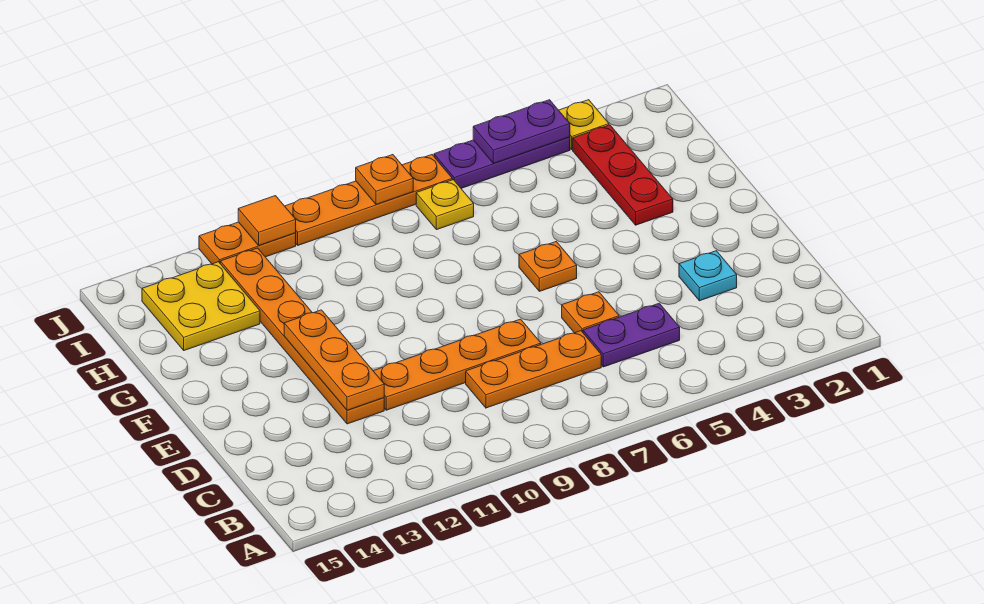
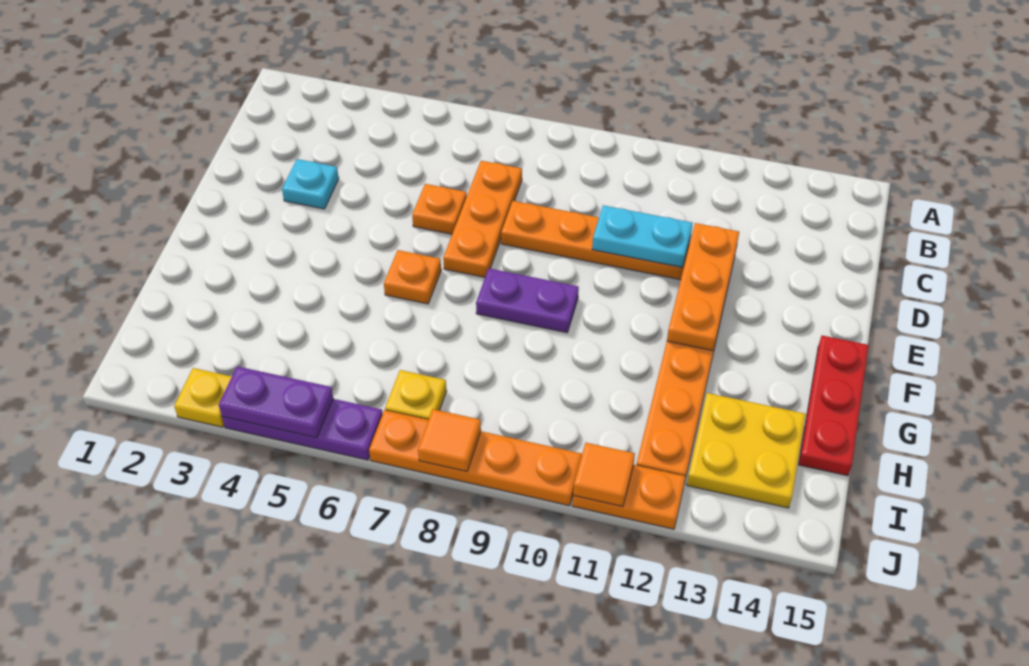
purple 1x2 plate [583,303,680,367] -> purple 1x2 plate moved to [476,268,579,333]
orange 1x3 plate [466,331,601,408] -> orange 1x3 plate turned to [443,161,522,277]
none -> cyan 1x2 plate [592,205,693,268]
red 1x3 plate [573,125,673,225] -> red 1x3 plate moved to [799,336,869,476]
orange 1x1 plate [356,155,413,204] -> orange 1x1 tile [418,409,481,471]

